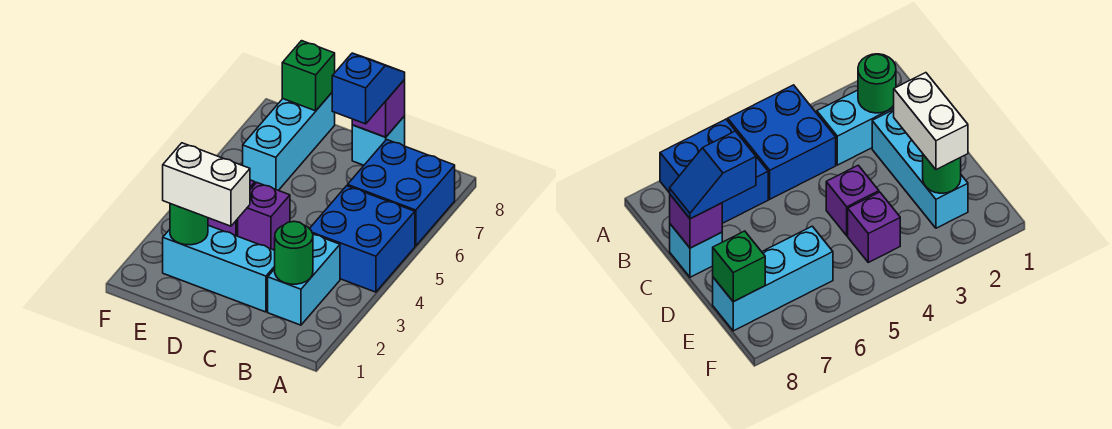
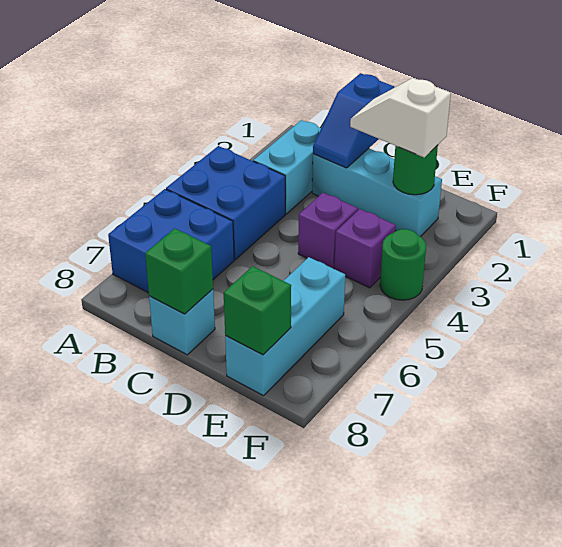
green 1x1 round brick [275,221,313,284] -> green 1x1 round brick moved to [380,229,426,300]
blue 1x2 slope [332,53,405,124] -> blue 1x2 slope moved to [313,73,394,168]
purple 1x1 brick [352,80,405,137] -> green 1x1 brick [145,229,213,314]
white 1x2 brick [163,143,250,226] -> white 1x2 slope [350,78,451,157]

